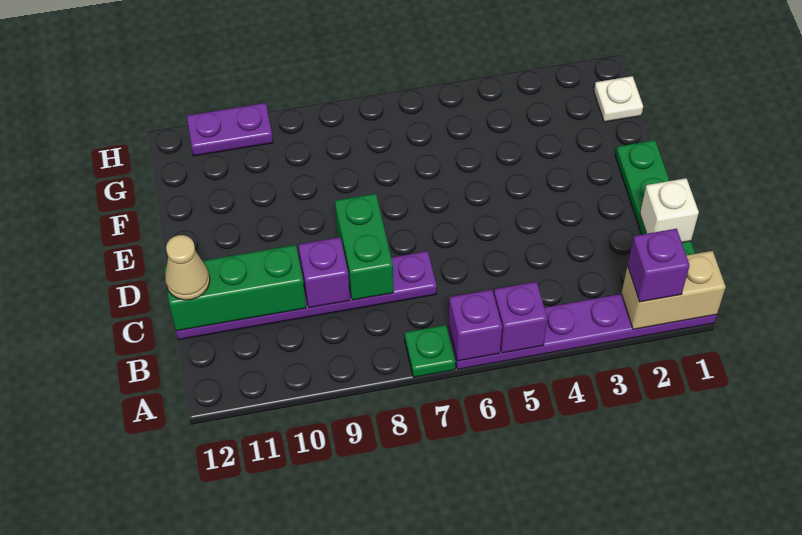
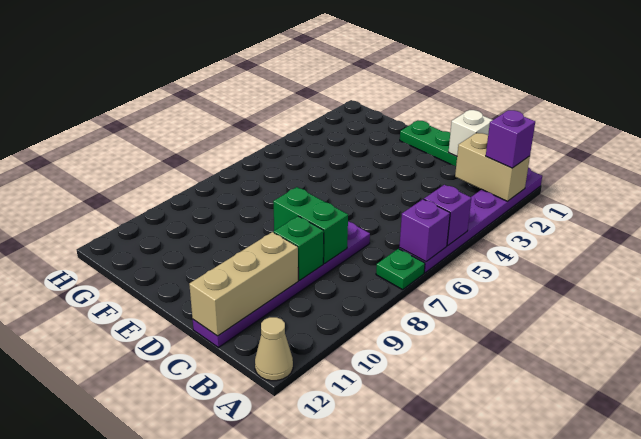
tan 1x2 brick [622,251,726,329] -> tan 1x2 brick turned to [455,133,530,201]
purple 1x1 brick [298,237,350,308] -> green 1x1 brick [274,216,324,281]
green 1x3 brick [164,245,306,331] -> tan 1x3 brick [189,232,298,336]
tan 1x1 cone [165,235,210,300] -> tan 1x1 cone moved to [255,317,293,381]
white 1x1 plate [594,76,643,122] -> none
purple 1x2 plate [187,103,273,156] -> none

